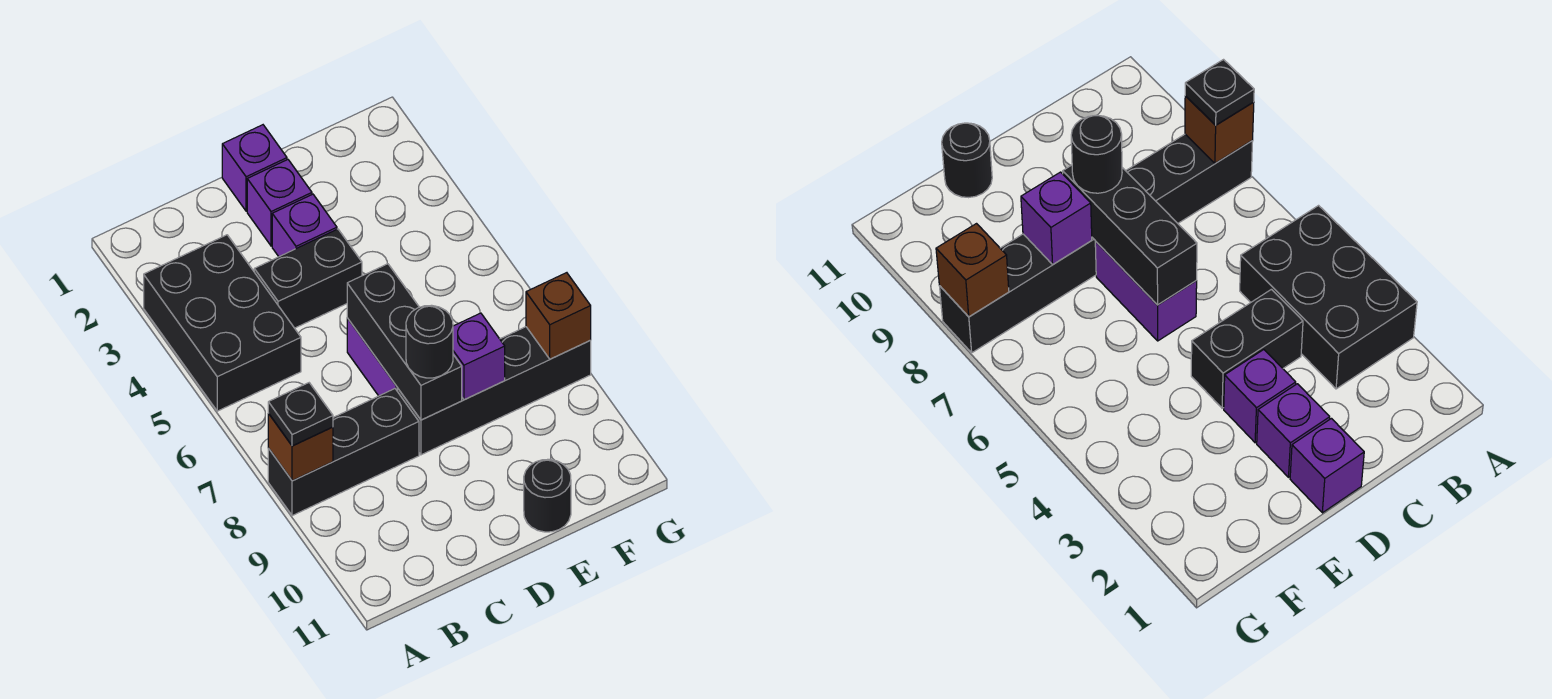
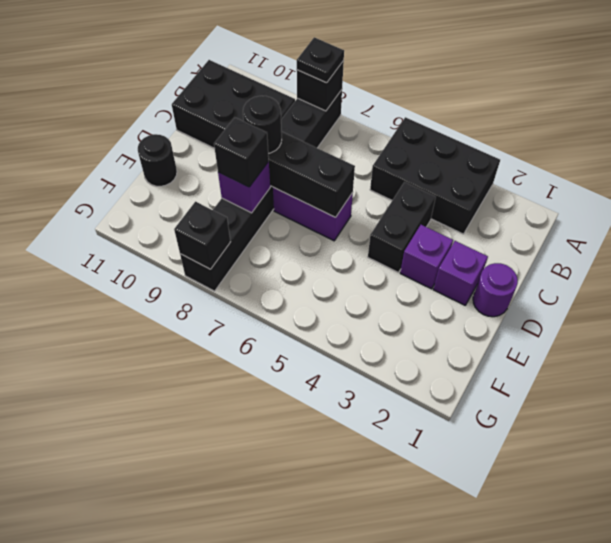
brown 1x1 brick [268,414,333,481] -> black 1x1 brick [297,61,344,111]
none -> black 2x3 brick [172,60,295,148]
purple 1x1 brick [222,125,287,211] -> purple 1x1 round brick [473,263,518,317]
none -> black 1x1 brick [214,117,269,187]
brown 1x1 brick [526,273,591,359] -> black 1x1 brick [174,202,230,269]

